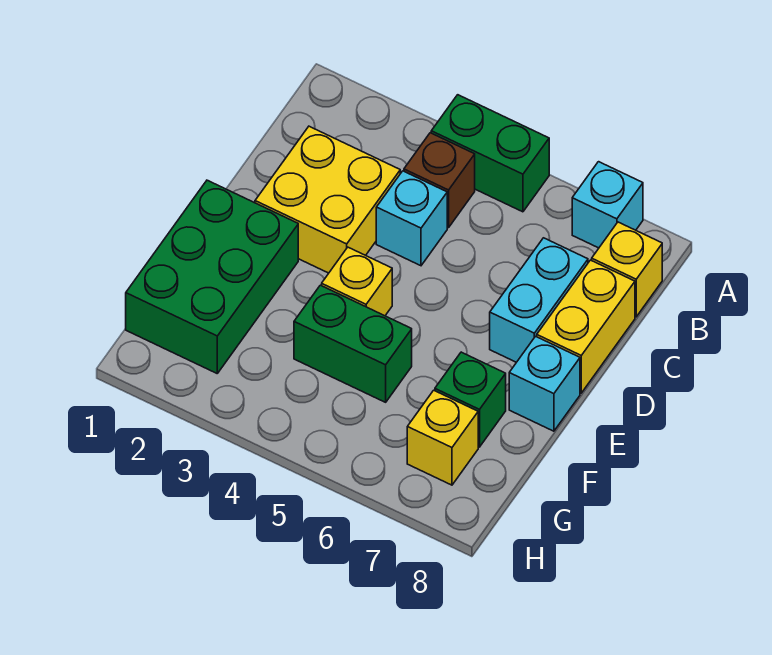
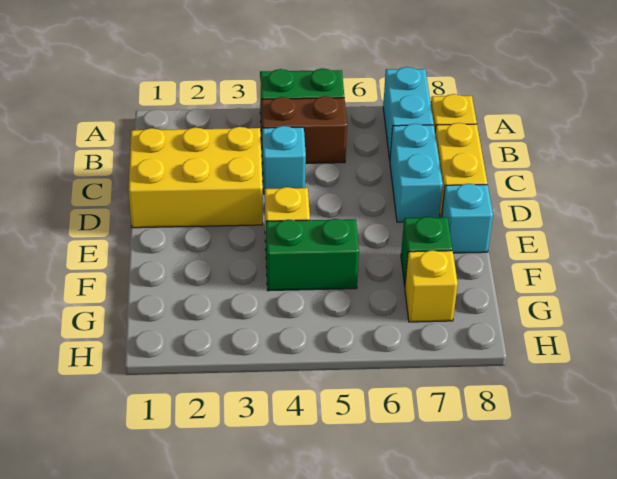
cyan 1x1 brick [572,162,643,248] -> cyan 1x2 brick [383,67,434,160]
brown 1x1 brick [404,133,475,228] -> brown 1x2 brick [261,96,347,164]
yellow 2x2 brick [255,126,400,273] -> yellow 2x3 brick [128,127,263,228]
green 2x3 brick [126,180,298,373] -> none

